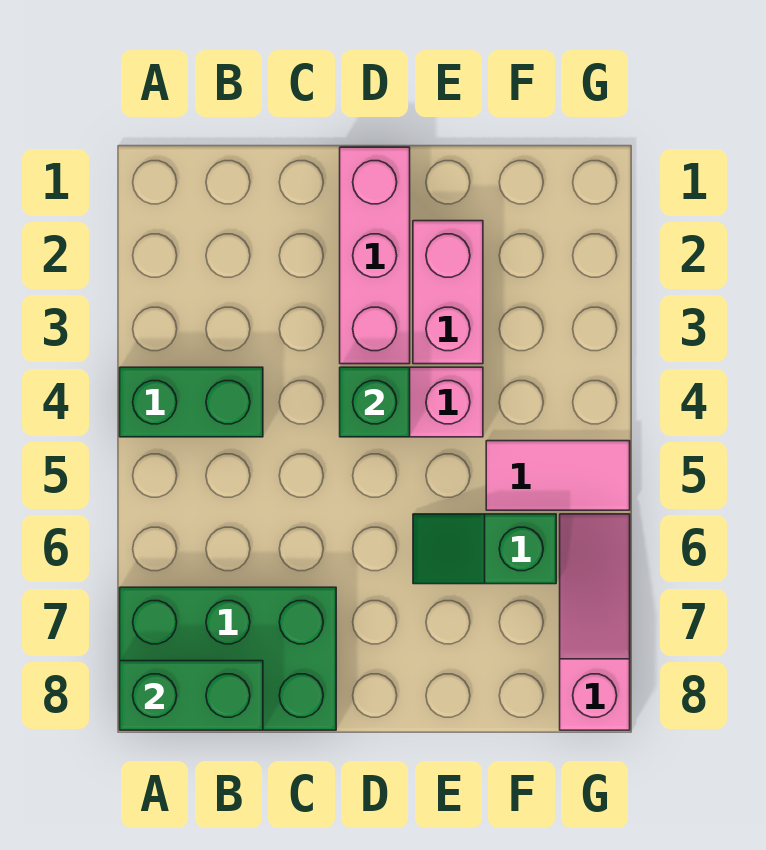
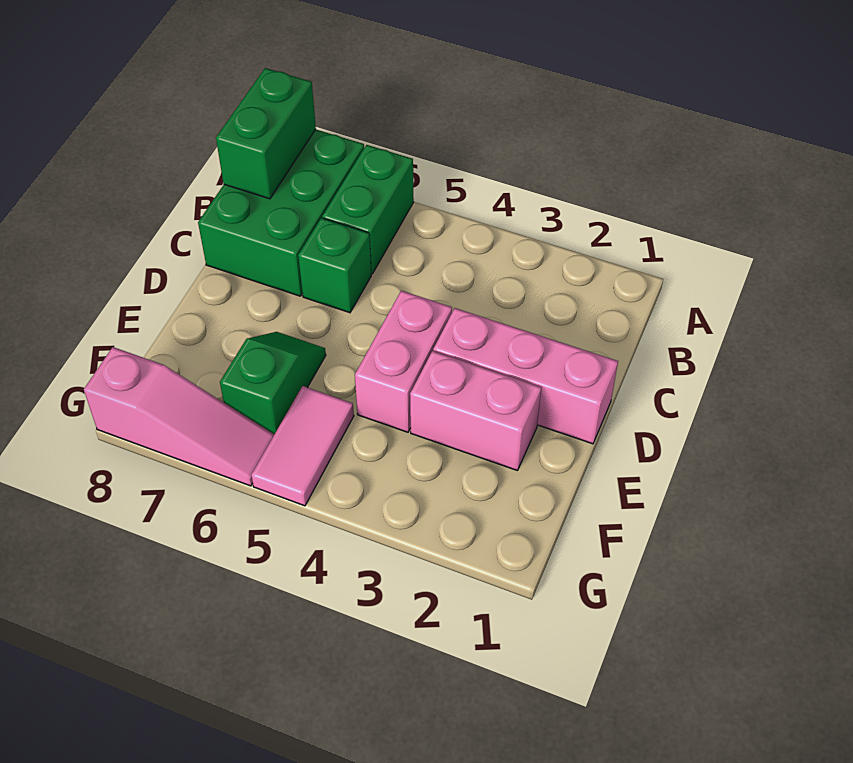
green 1x2 brick [120,367,263,437] -> green 1x2 brick moved to [322,145,414,274]
green 1x1 brick [340,367,410,437] -> green 1x1 brick moved to [298,218,371,313]

